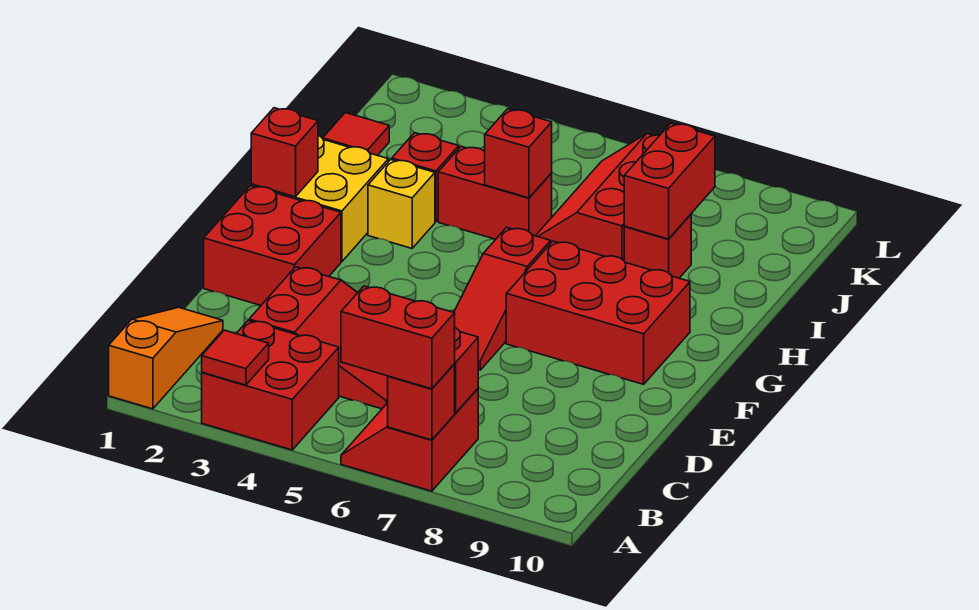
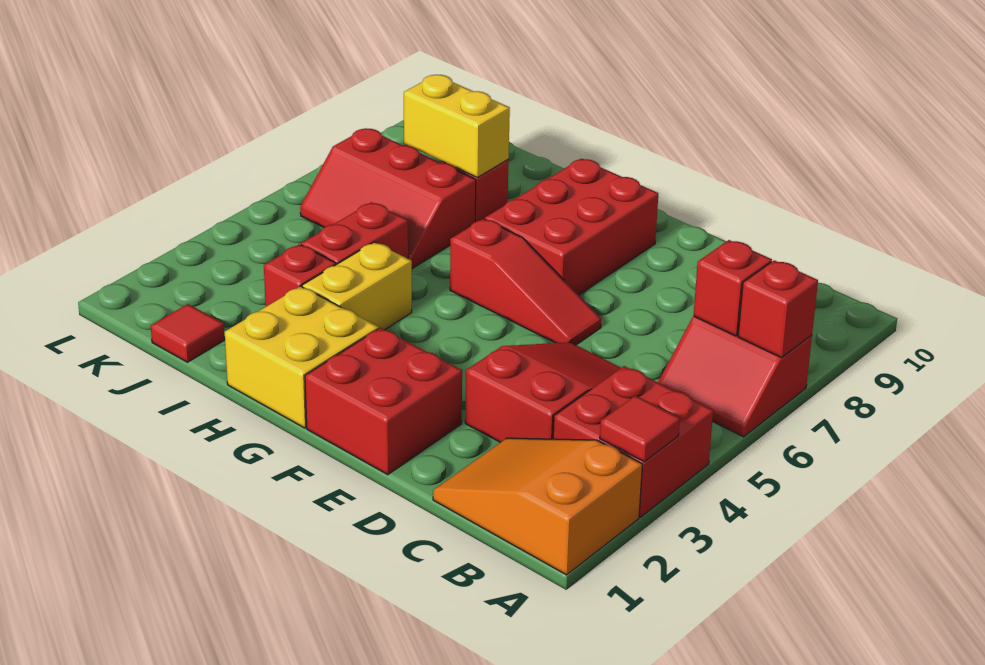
orange 1x3 slope [109,307,223,409] -> orange 2x3 slope [433,438,642,575]
red 1x2 brick [341,286,455,389] -> none
red 1x1 brick [251,108,318,197] -> none
yellow 1x1 brick [368,160,435,248] -> yellow 1x2 brick [302,242,412,330]
red 1x1 brick [485,109,552,198] -> none
red 1x2 brick [624,123,715,239] -> yellow 1x2 brick [404,75,510,177]

